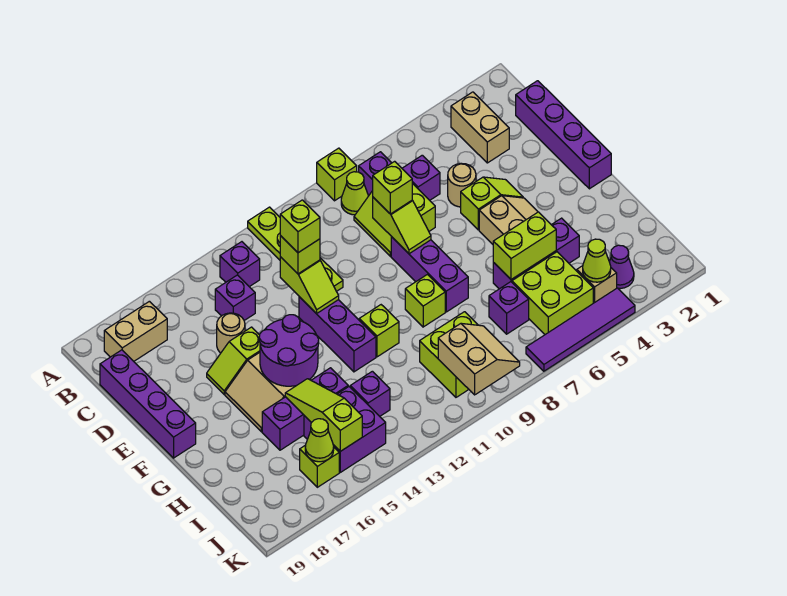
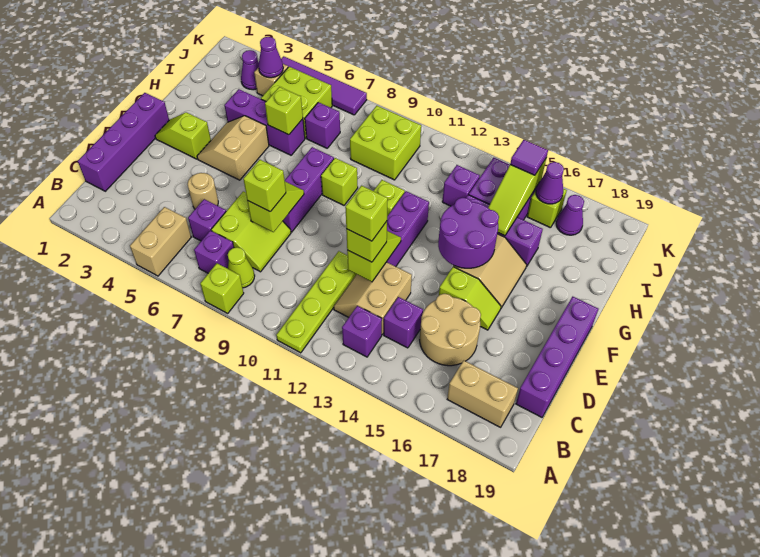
tan 1x2 brick [451,92,509,163] -> tan 1x2 brick moved to [130,207,191,276]
tan 1x1 round brick [217,313,245,353] -> tan 2x2 round brick [420,294,481,366]
lime 1x2 slope [461,177,523,230] -> lime 1x2 slope moved to [155,112,211,159]
lime 1x2 brick [493,212,556,280] -> lime 1x1 brick [265,87,303,135]
lime 1x1 cone [583,239,611,282] -> purple 1x1 cone [258,37,283,78]
tan 2x2 slope [438,323,520,395] -> tan 2x2 slope moved to [333,262,412,335]
none -> purple 1x1 tile [510,140,548,175]
lime 1x1 cone [305,419,334,462] -> purple 1x1 cone [536,162,564,204]
none -> purple 1x1 cone [556,195,584,235]

